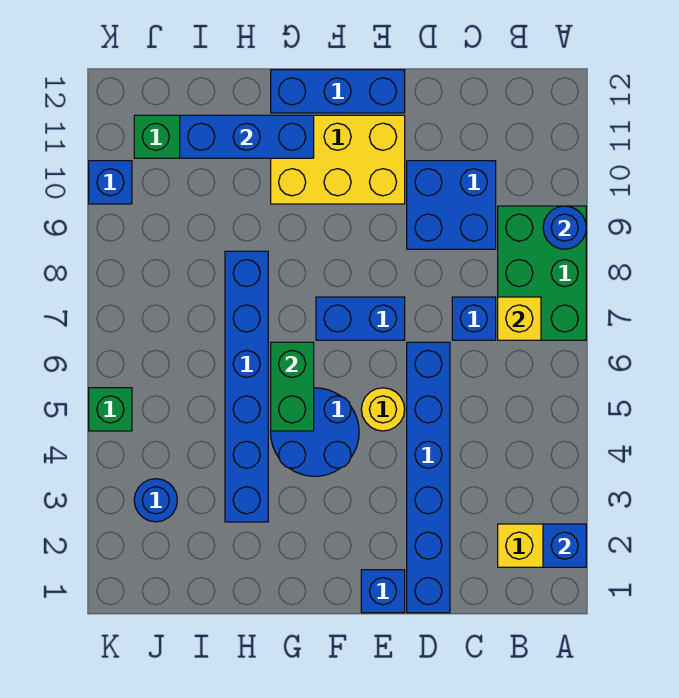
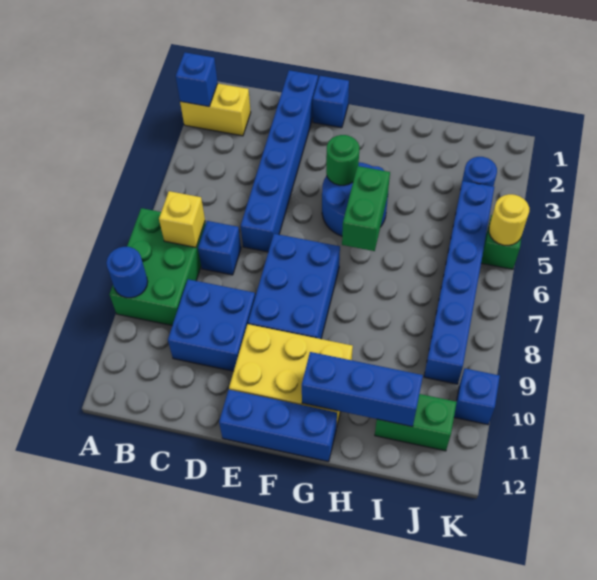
yellow 1x1 round brick [361,388,405,431] -> yellow 1x1 round brick moved to [489,194,529,245]
blue 1x2 brick [316,297,405,340] -> blue 2x3 brick [248,234,340,339]
none -> green 1x1 round brick [326,135,360,185]
blue 1x6 brick [225,251,268,522] -> blue 1x6 brick moved to [424,181,494,384]

